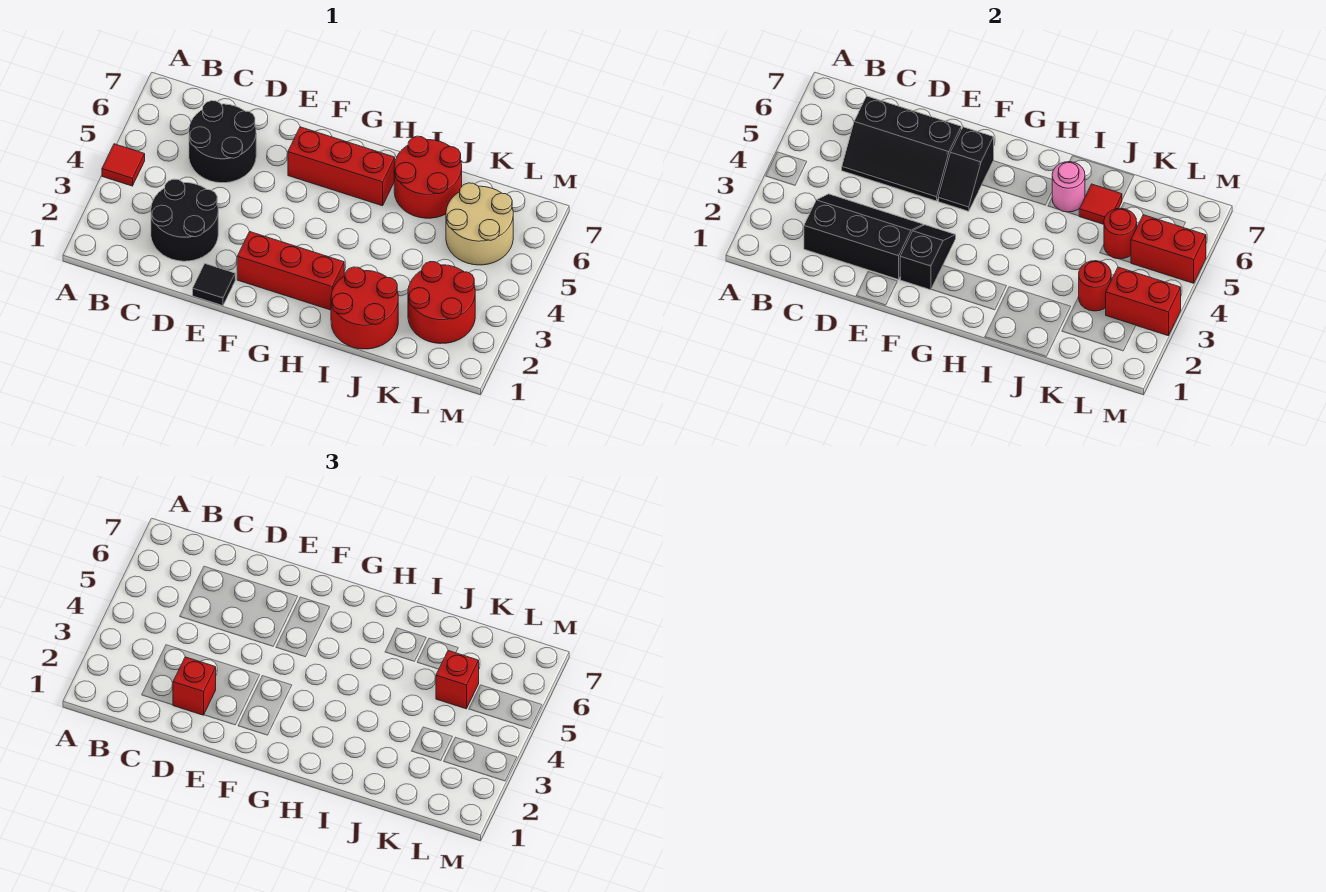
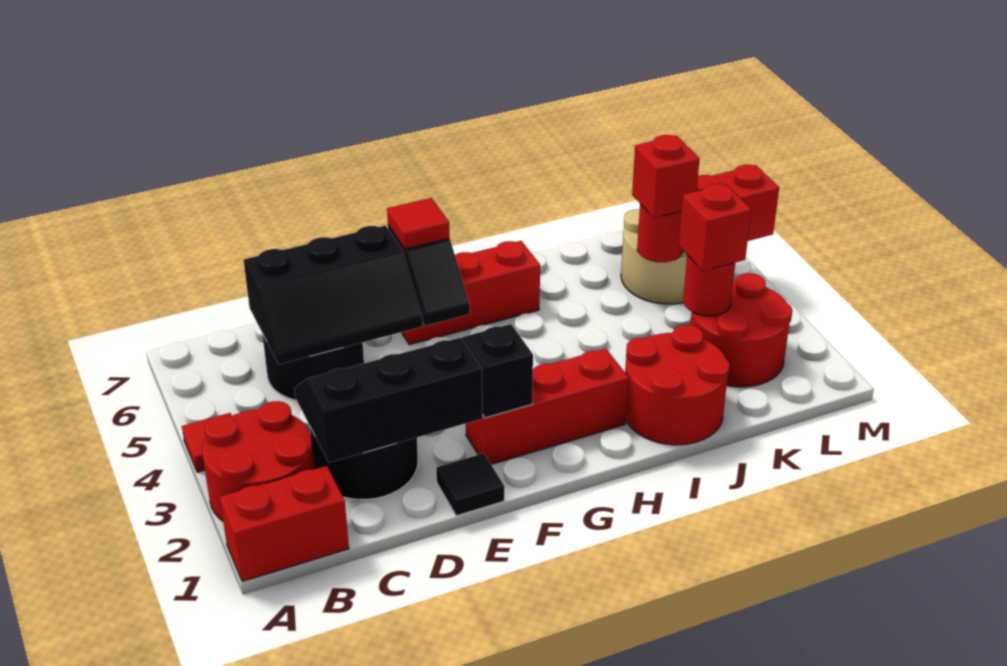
red 1x1 brick [173,657,216,715] -> red 1x1 brick moved to [679,184,751,271]
red 2x2 round brick [394,136,462,218] -> red 2x2 round brick moved to [202,401,315,521]
pink 1x1 round brick [1052,162,1085,212] -> none
red 1x1 tile [1079,184,1122,224] -> red 1x1 tile moved to [387,198,450,249]
red 1x2 brick [1106,267,1181,336] -> red 1x2 brick moved to [220,466,349,581]

